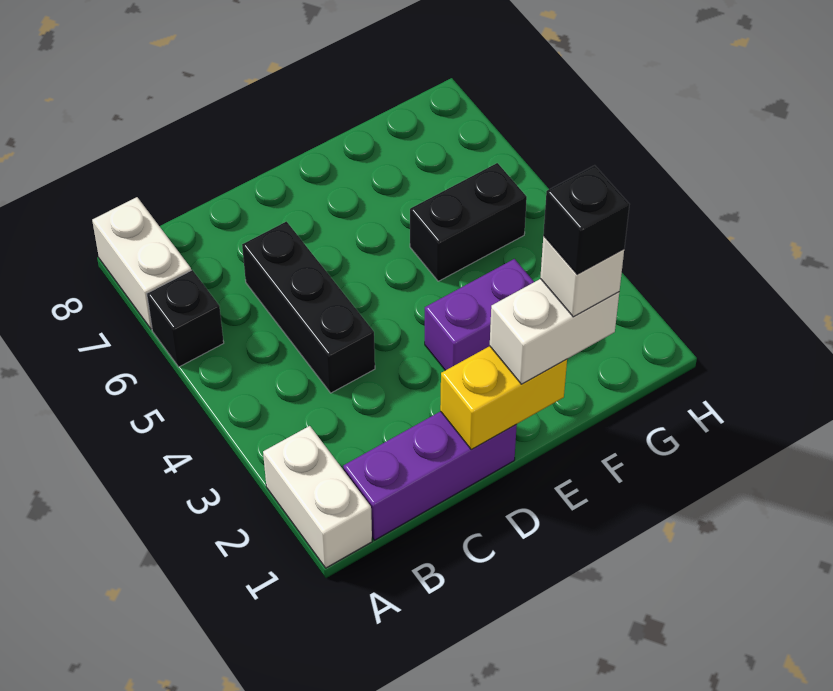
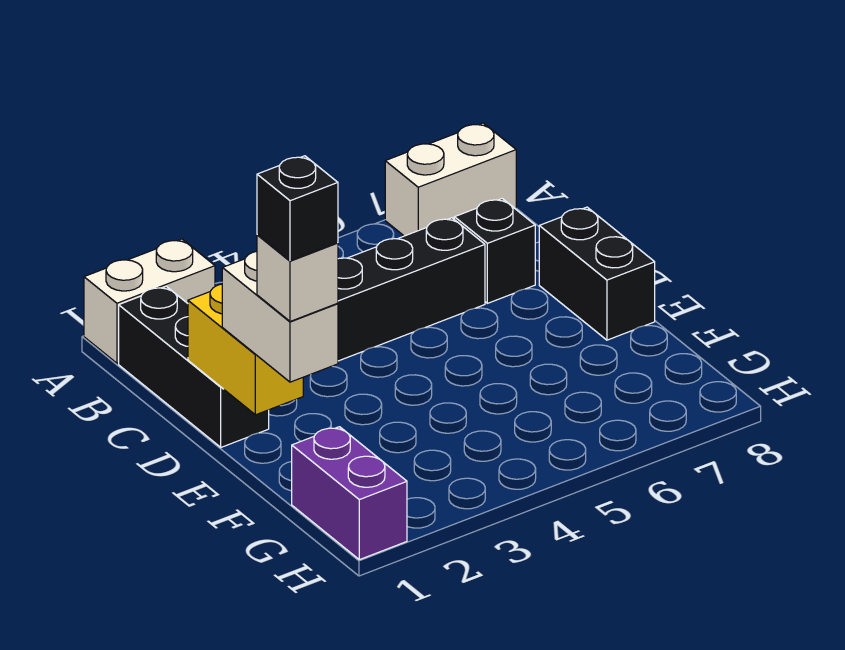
black 1x1 brick [147,270,224,367] -> black 1x1 brick moved to [454,199,535,303]
purple 1x3 brick [343,411,517,540] -> black 1x3 brick [119,286,269,447]
purple 1x2 brick [425,259,534,370] -> purple 1x2 brick moved to [292,427,407,560]
black 1x2 brick [410,163,527,281] -> black 1x2 brick moved to [539,207,655,340]

